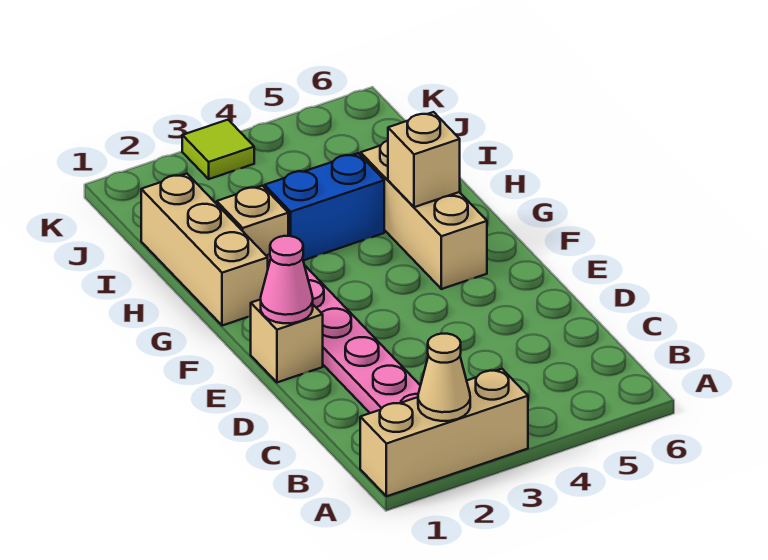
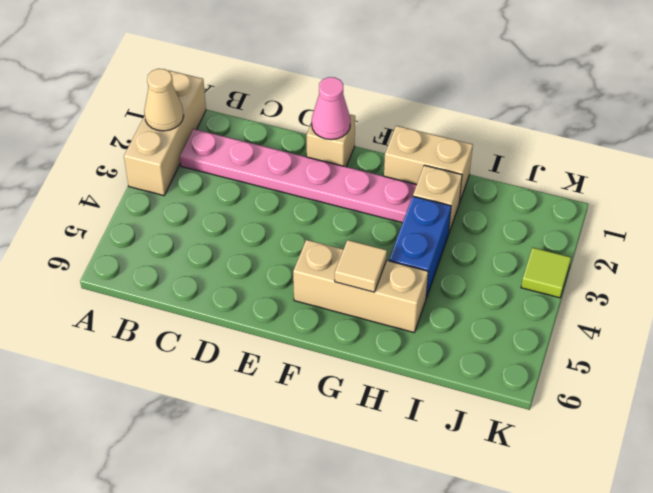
tan 1x3 brick [141,174,268,326] -> tan 1x2 brick [384,126,473,203]
tan 1x1 brick [388,112,460,207] -> tan 1x1 tile [335,240,387,292]

